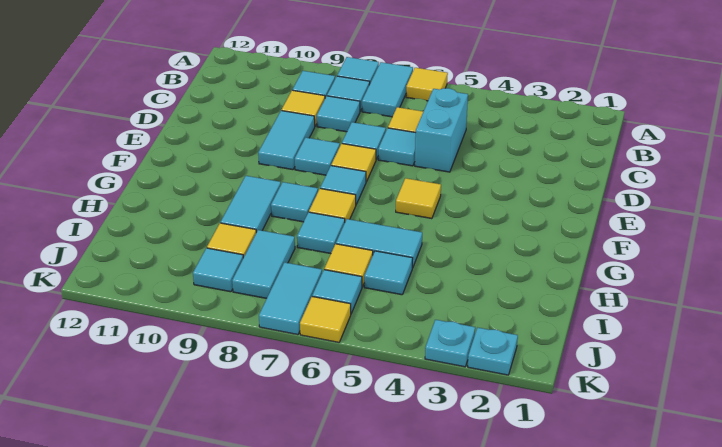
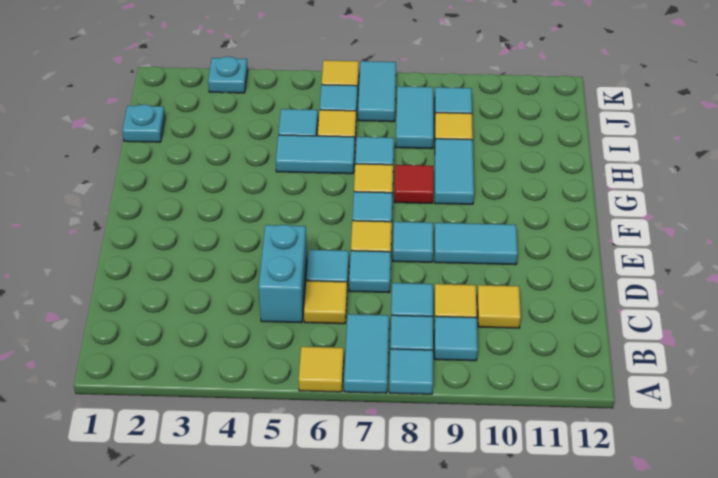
cyan 1x2 tile [258,111,315,170] -> cyan 1x2 tile turned to [435,223,518,265]
yellow 1x1 tile [396,178,441,219] -> yellow 1x1 tile moved to [477,285,521,328]
cyan 1x1 tile [271,182,318,222] -> red 1x1 tile [394,165,433,203]
cyan 1x1 plate [468,328,518,375] -> cyan 1x1 plate moved to [122,104,165,142]

